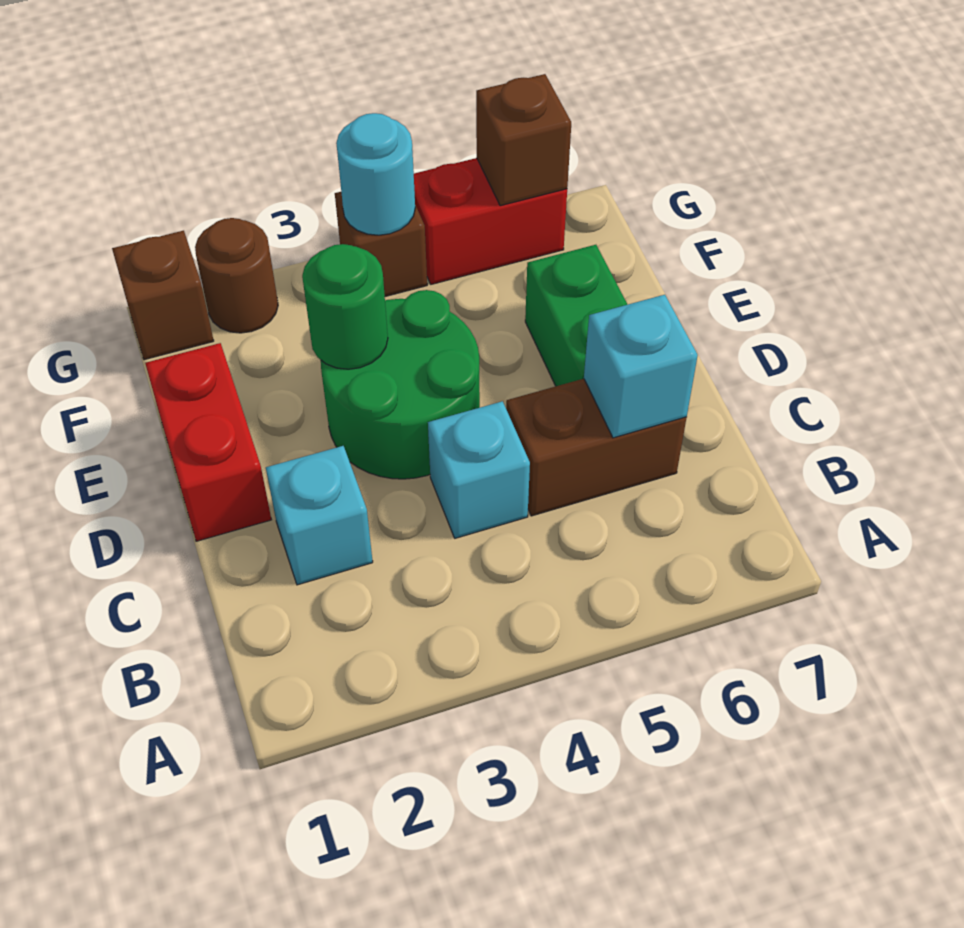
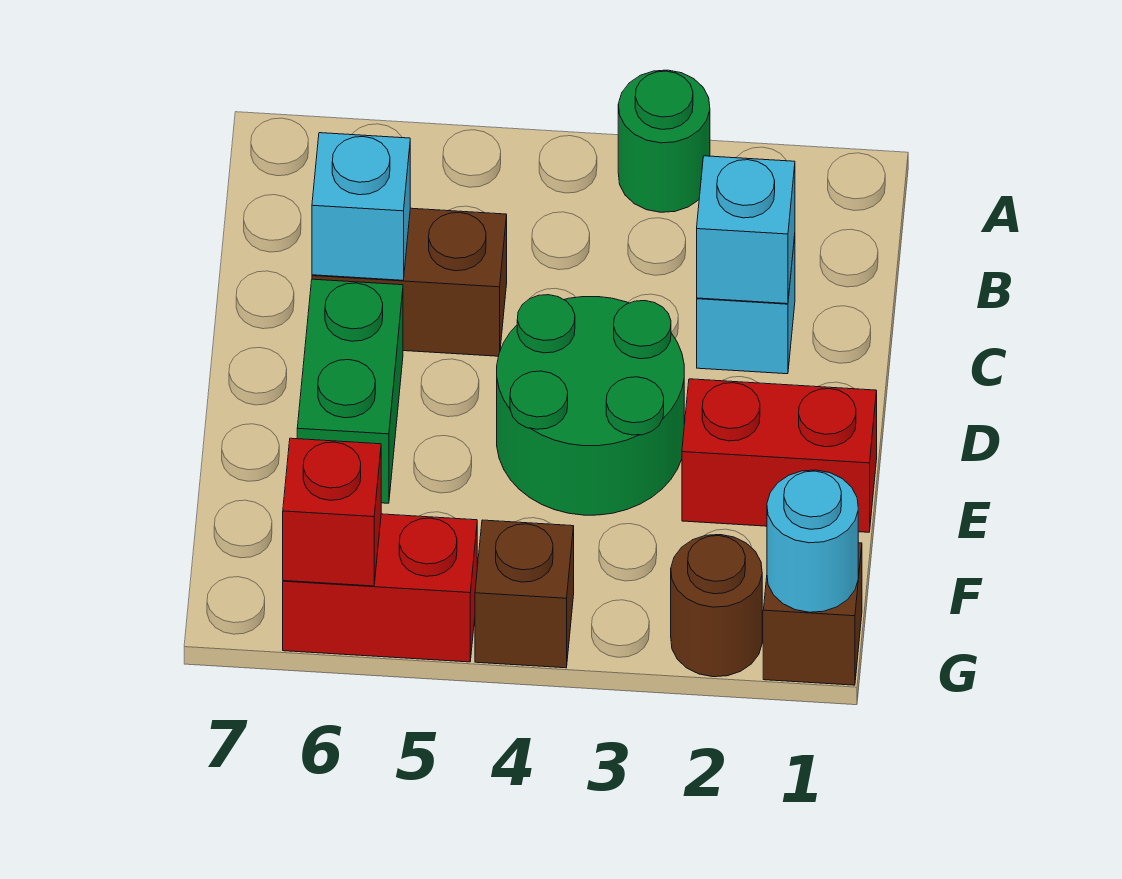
cyan 1x1 brick [428,401,530,538] -> cyan 1x1 brick moved to [697,156,795,304]
red 1x2 brick [145,343,271,541] -> red 1x2 brick turned to [682,379,877,532]
green 1x1 round brick [302,244,388,369] -> green 1x1 round brick moved to [618,70,710,212]
cyan 1x1 round brick [336,113,415,235] -> cyan 1x1 round brick moved to [767,470,858,612]
brown 1x1 brick [476,74,571,206] -> red 1x1 brick [283,438,381,586]

